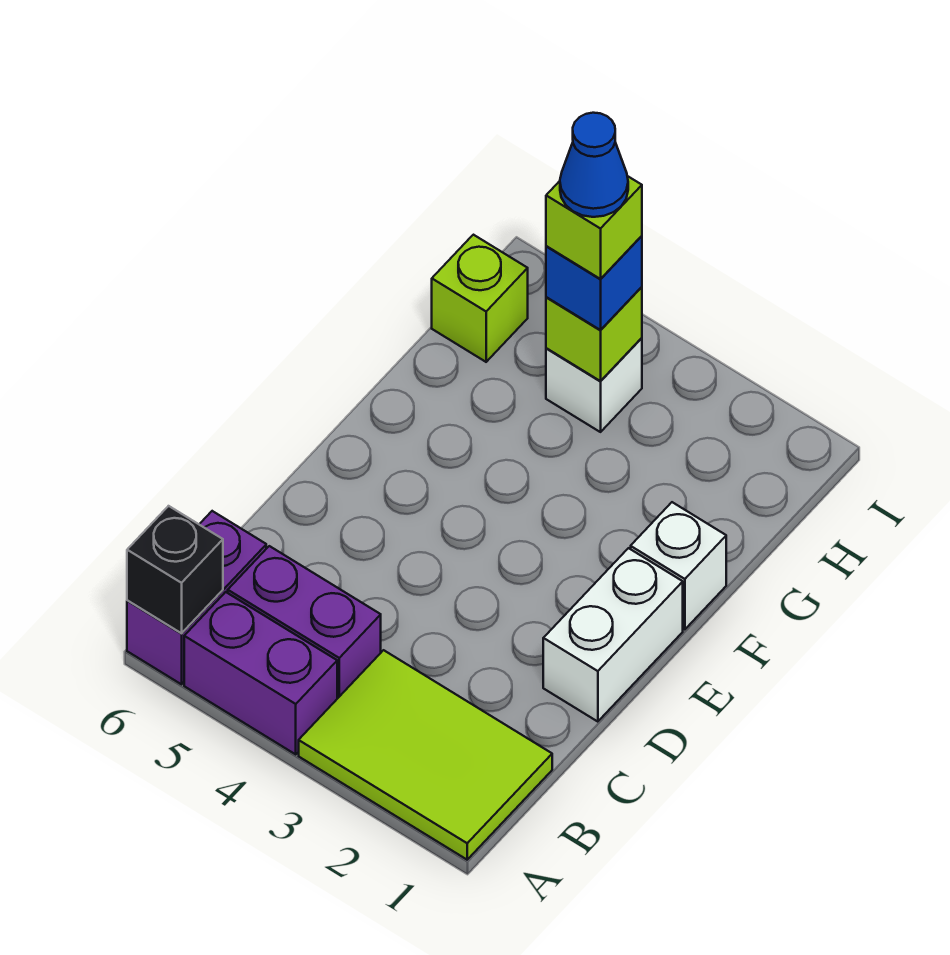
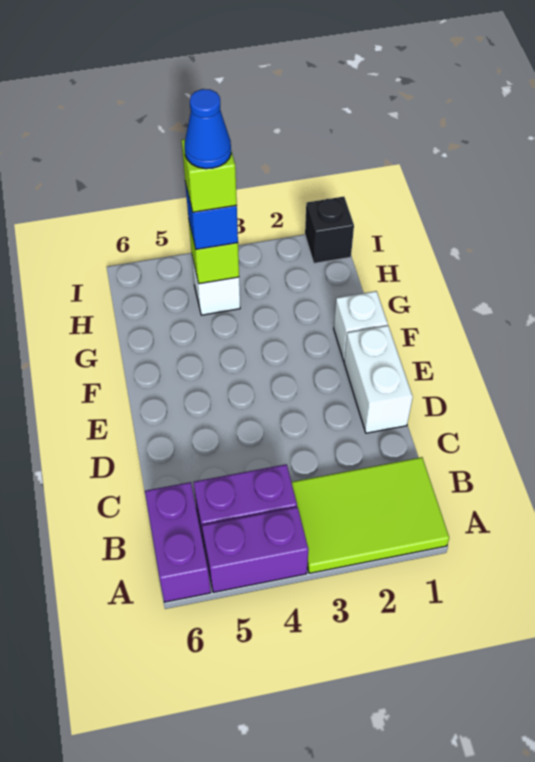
black 1x1 brick [127,506,223,634] -> black 1x1 brick moved to [305,197,354,263]
lime 1x1 brick [432,235,528,362] -> none

